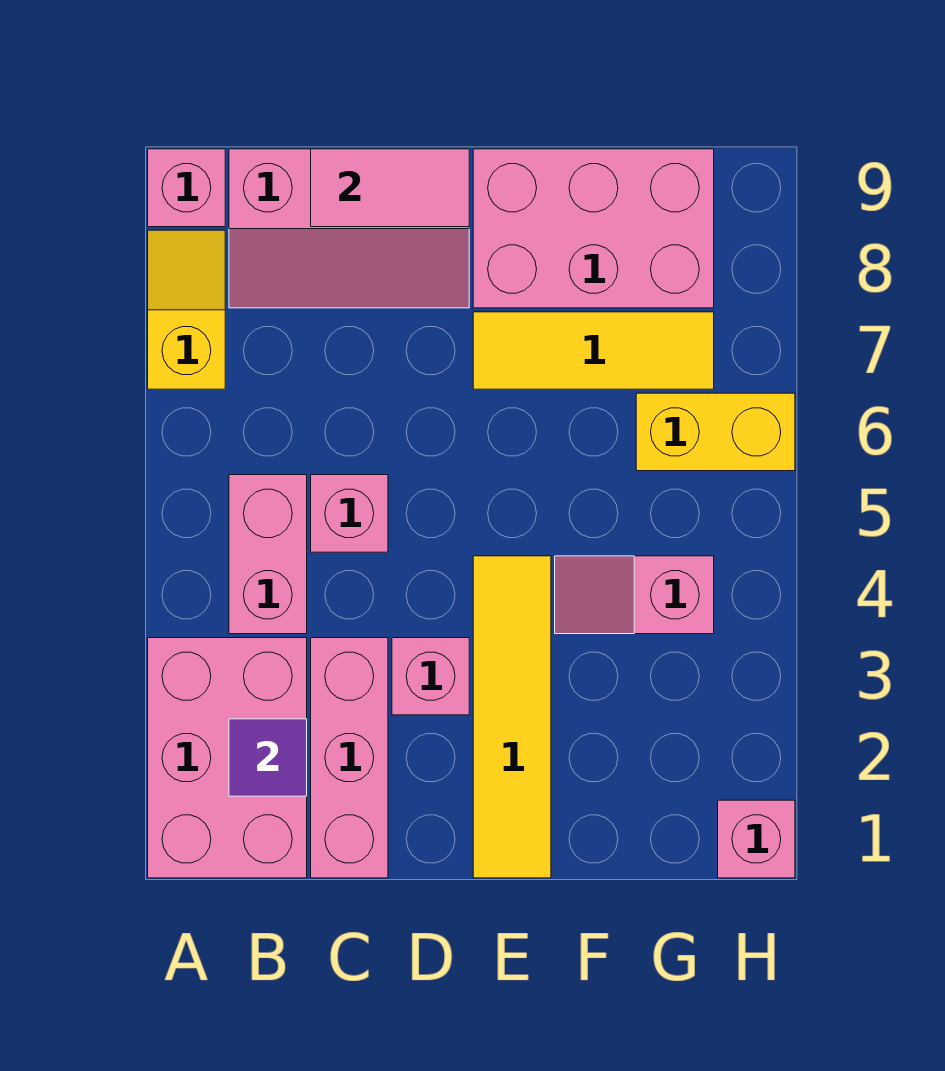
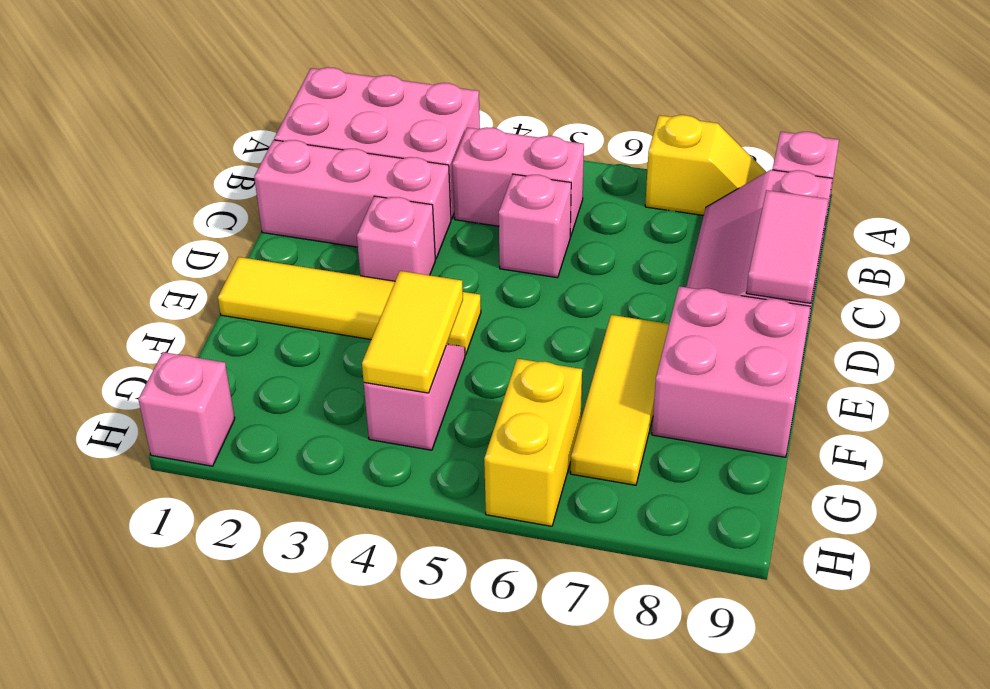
purple 1x1 tile [229,719,307,796] -> none
pink 2x3 brick [473,149,714,308] -> pink 2x2 brick [652,286,810,457]
none -> yellow 1x2 tile [362,271,463,393]

